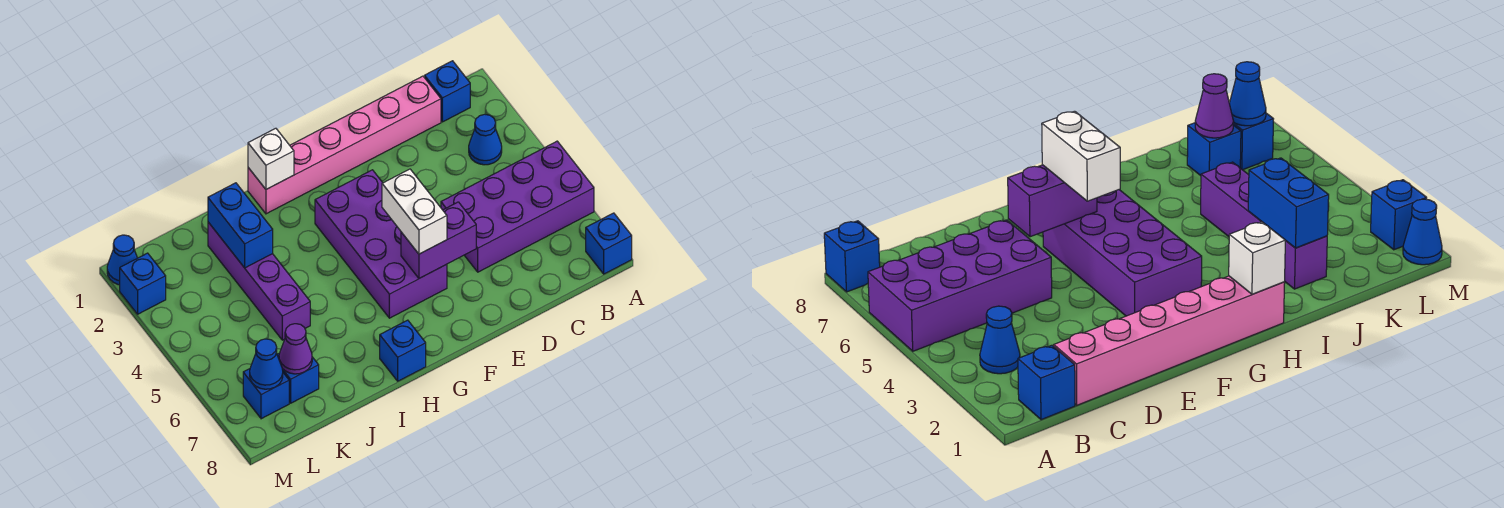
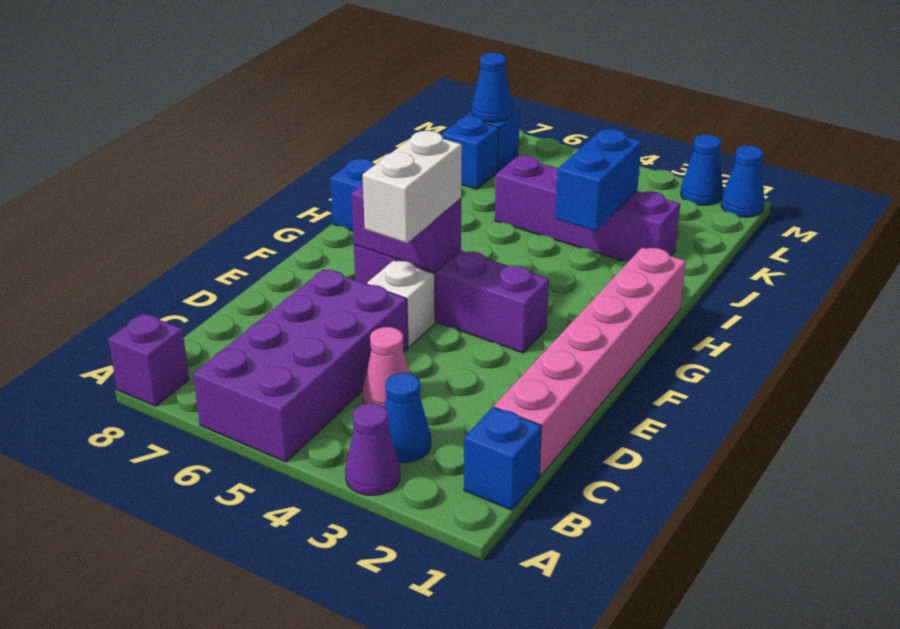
blue 1x1 brick [586,213,632,274] -> purple 1x1 brick [108,313,189,406]
none -> pink 1x1 cone [363,327,410,407]
purple 1x2 brick [401,202,476,278] -> purple 1x2 brick turned to [351,185,461,272]
purple 2x4 brick [315,170,447,318] -> purple 1x4 brick [354,245,549,353]
white 1x2 brick [382,169,447,254] -> white 1x2 brick turned to [363,131,462,243]
white 1x1 brick [248,128,294,189] -> white 1x1 brick moved to [367,260,435,347]
blue 1x2 brick [208,183,273,268] -> blue 1x2 brick turned to [555,129,642,231]
purple 1x1 cone [279,324,312,374] -> purple 1x1 cone moved to [345,403,400,496]
blue 1x1 brick [120,253,166,314] -> blue 1x1 cone [681,135,723,205]

